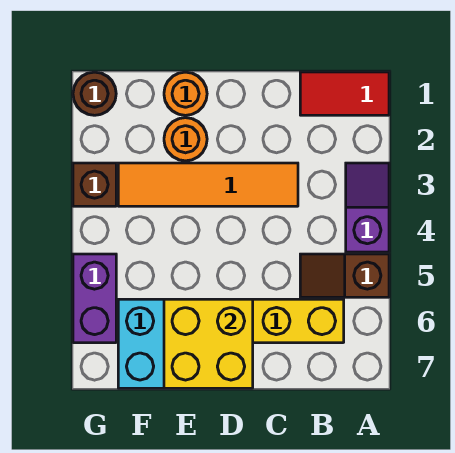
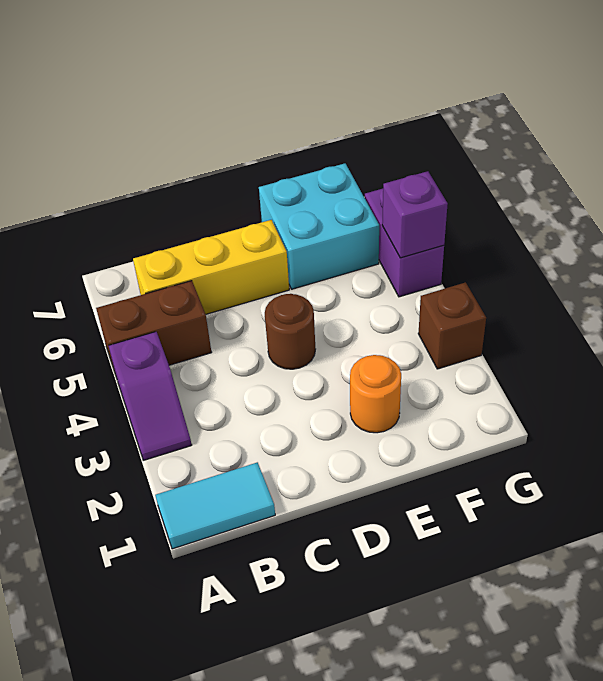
red 1x2 tile [300,72,389,115] -> cyan 1x2 tile [155,462,275,549]
brown 1x2 slope [300,254,389,297] -> brown 1x2 brick [96,281,212,375]
orange 1x4 tile [118,163,298,206] -> none
yellow 2x2 brick [164,299,253,388] -> none
orange 1x1 round brick [164,72,207,115] -> none
brown 1x1 round brick [73,72,116,115] -> brown 1x1 round brick moved to [265,294,315,369]
none -> purple 1x1 brick [382,171,448,258]

